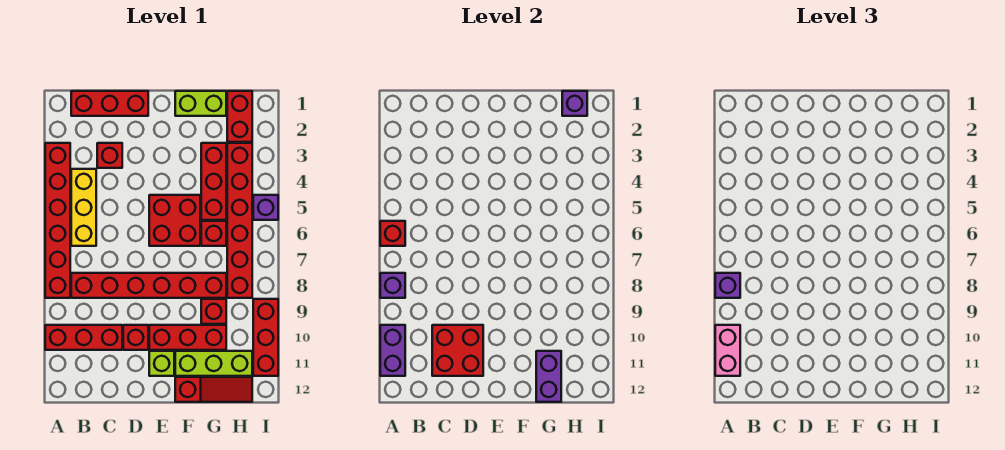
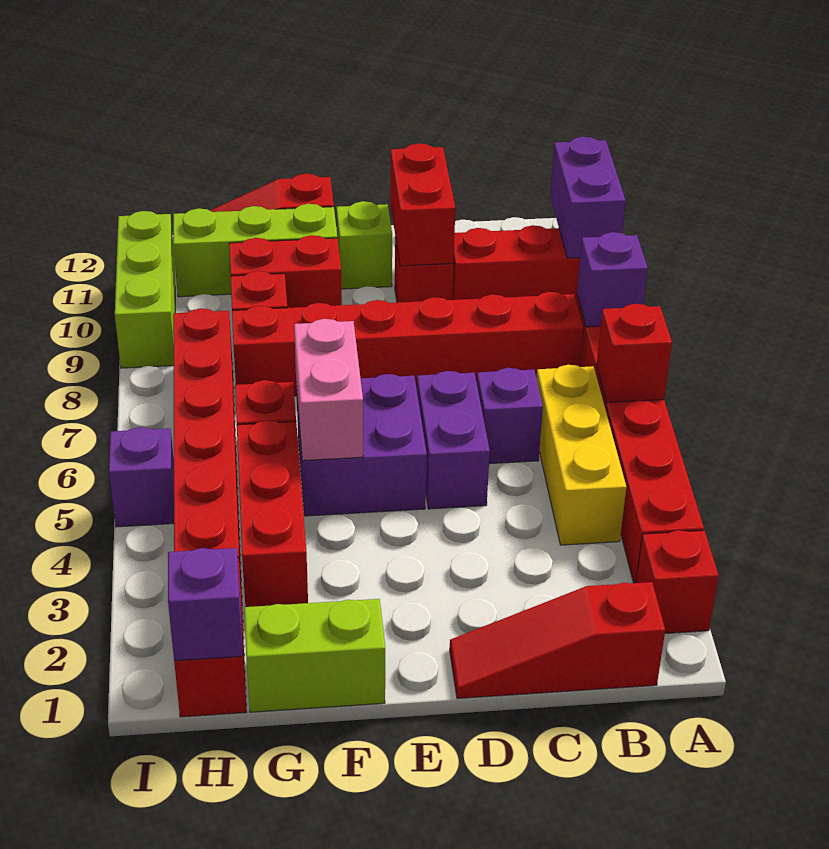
purple 1x1 brick [715,273,740,298] -> purple 1x1 brick moved to [477,368,543,464]
pink 1x2 brick [715,325,740,376] -> pink 1x2 brick moved to [294,319,363,461]
red 1x3 brick [71,91,148,116] -> red 1x3 slope [450,582,665,699]
red 1x1 brick [97,143,122,168] -> red 1x1 brick moved to [636,530,719,633]
red 2x2 brick [432,325,483,376] -> red 1x2 brick [390,143,455,266]
red 2x2 brick [149,195,200,246] -> purple 2x2 brick [296,374,427,516]
red 1x3 brick [149,325,226,350] -> red 1x2 brick [229,235,342,308]
purple 1x2 brick [536,351,561,402] -> purple 1x2 brick moved to [417,371,490,509]
red 1x3 brick [253,299,278,376] -> lime 1x3 brick [115,211,175,368]

